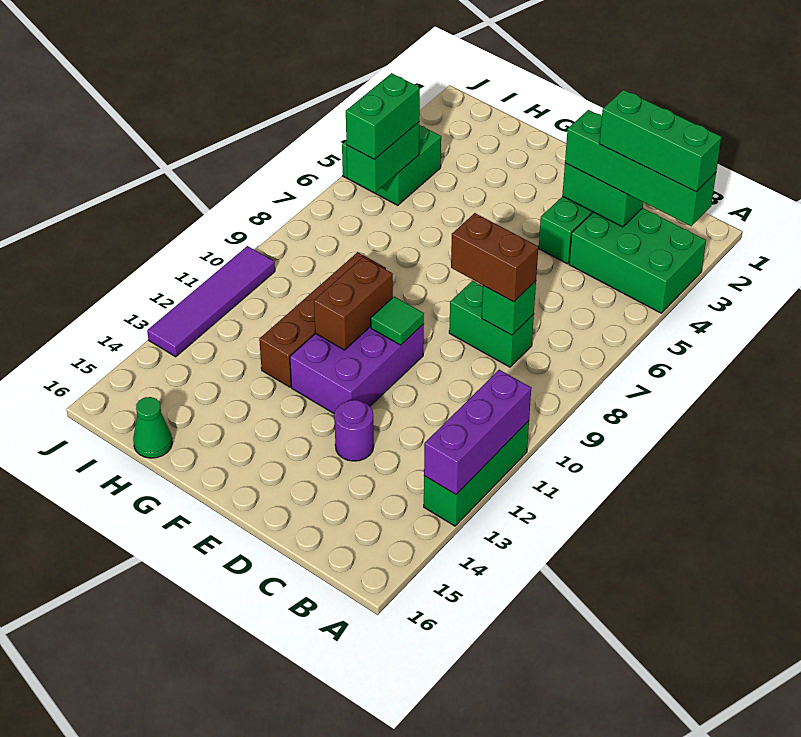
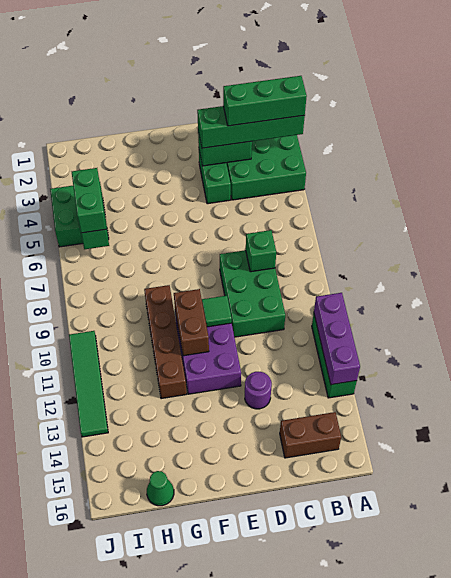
green 1x2 brick [449,281,534,367] -> green 2x3 brick [220,250,285,337]
brown 1x2 brick [451,213,538,302] -> brown 1x2 brick moved to [280,412,341,458]
purple 1x4 tile [147,246,275,357] -> green 1x4 tile [69,331,108,437]

